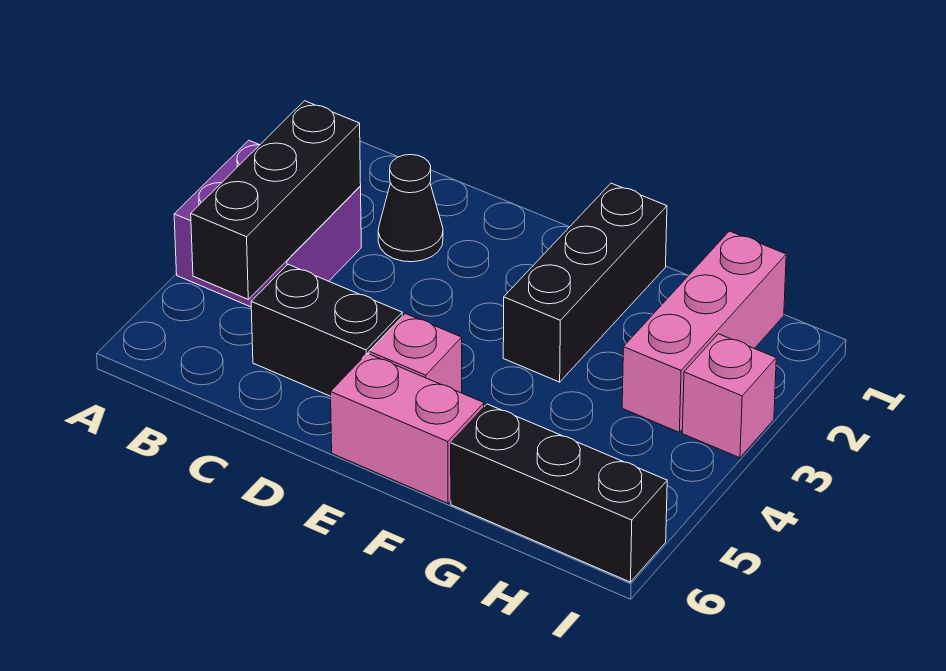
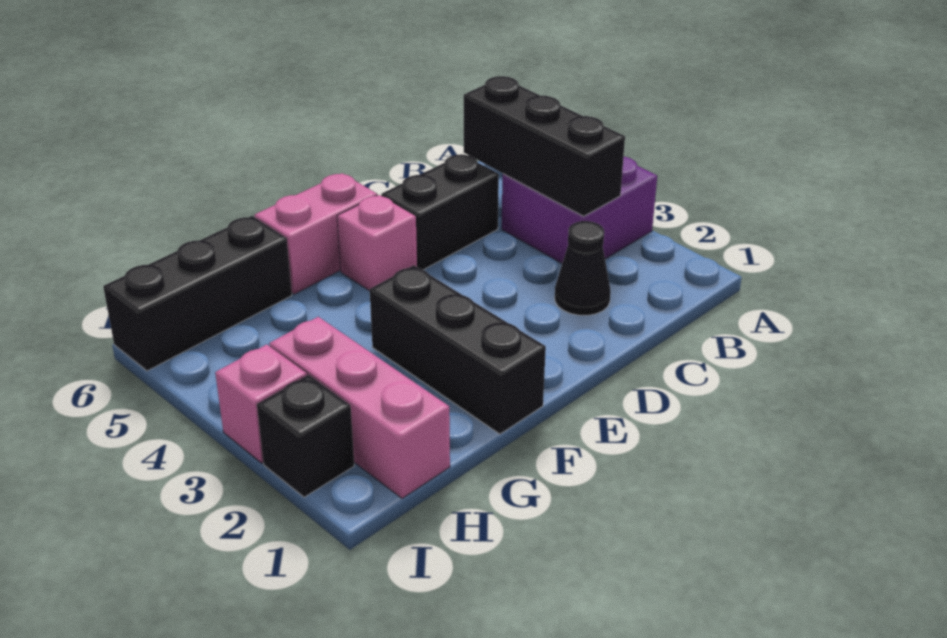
none -> black 1x1 brick [257,375,354,497]

